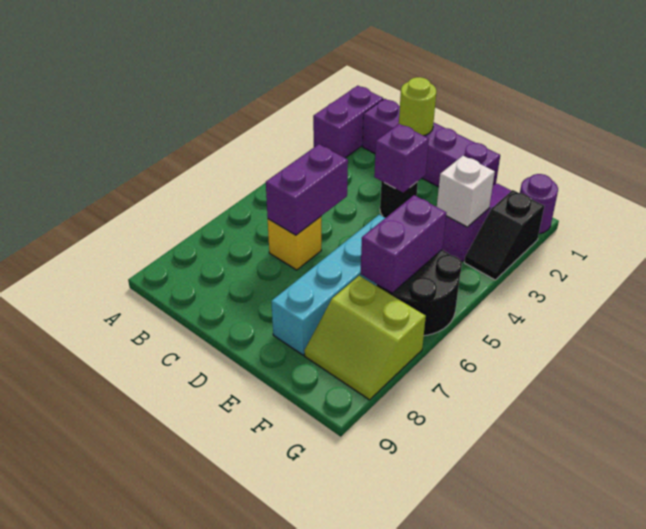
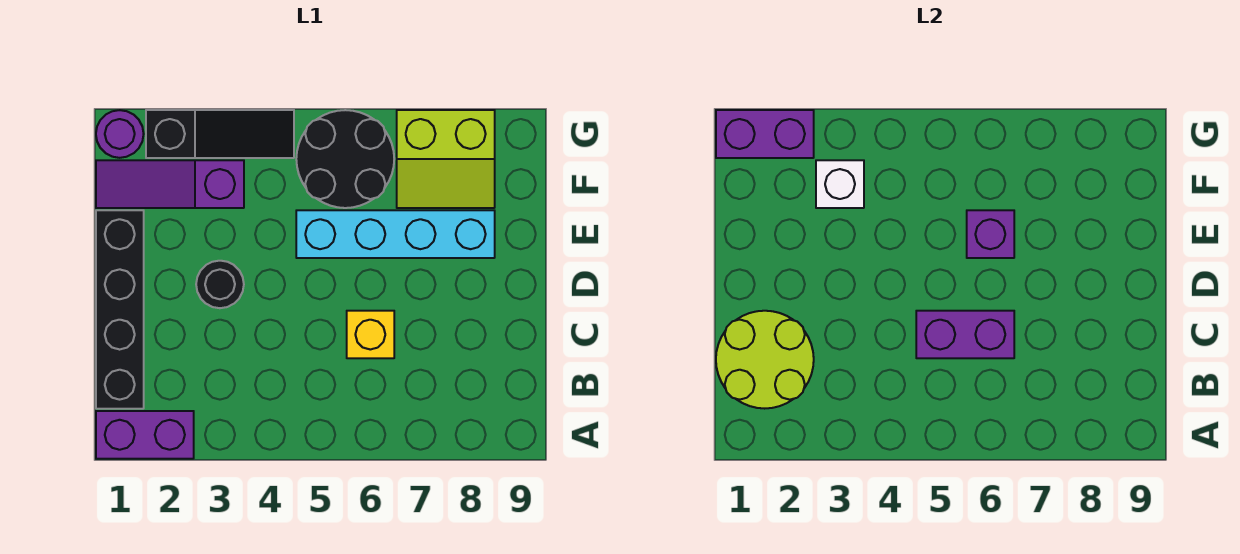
purple 1x4 brick [362,99,500,187] -> black 1x4 brick [96,210,144,409]
lime 1x1 round brick [399,77,436,136] -> lime 2x2 round brick [716,311,814,409]
purple 1x1 brick [374,124,429,192] -> purple 1x1 brick moved to [967,210,1014,258]
purple 1x2 brick [360,195,446,293] -> purple 1x2 brick moved to [716,110,814,158]
lime 2x2 slope [304,276,426,400] -> lime 2x2 slope turned to [397,110,495,208]
black 1x2 slope [464,190,544,280] -> black 1x3 slope [146,110,294,158]

